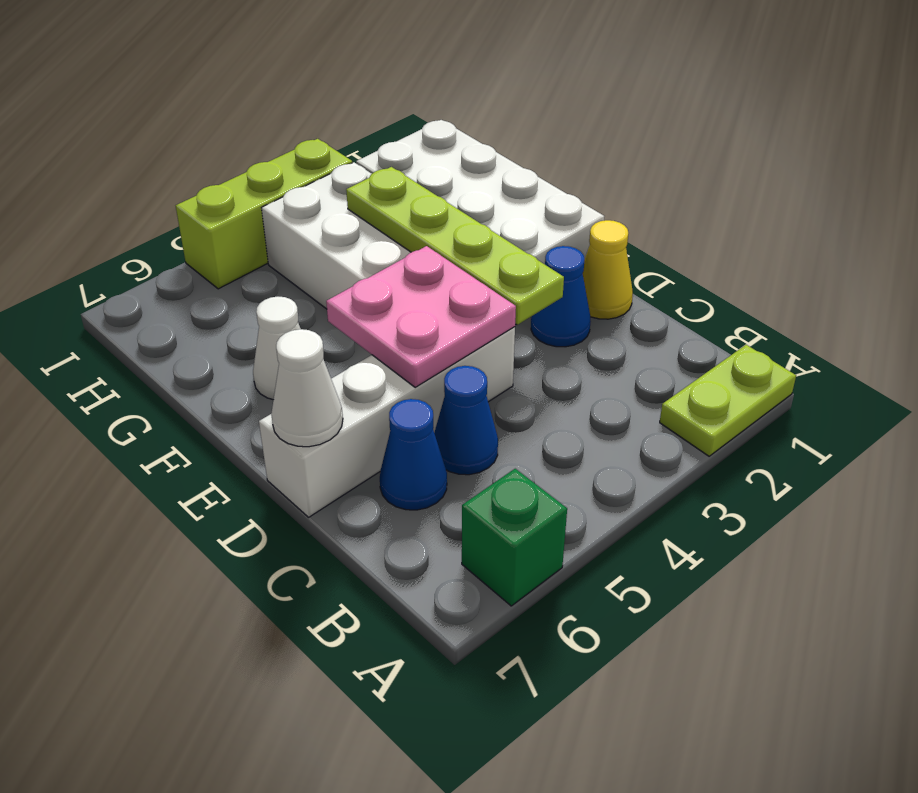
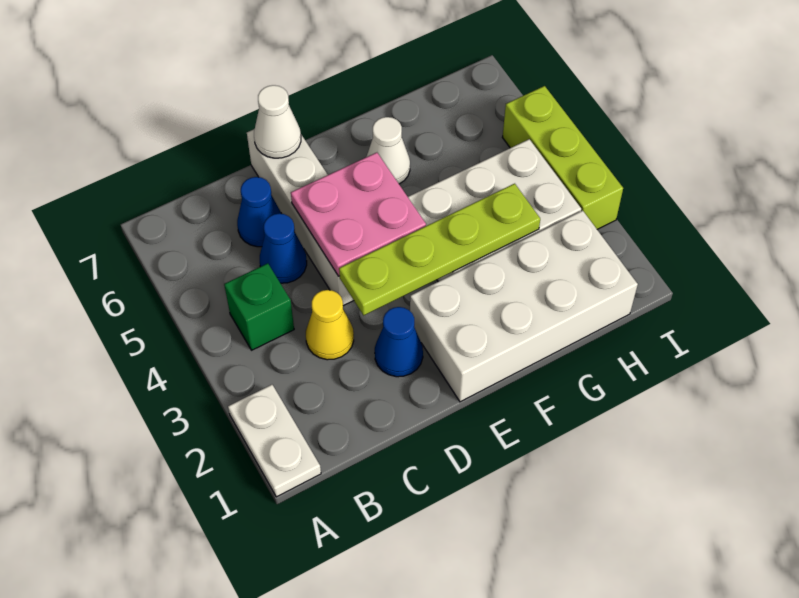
lime 1x2 plate [660,345,796,456] -> white 1x2 plate [228,385,321,497]
green 1x1 brick [462,469,567,606] -> green 1x1 brick moved to [224,263,294,350]
yellow 1x1 cone [583,220,633,319] -> yellow 1x1 cone moved to [306,290,354,360]

